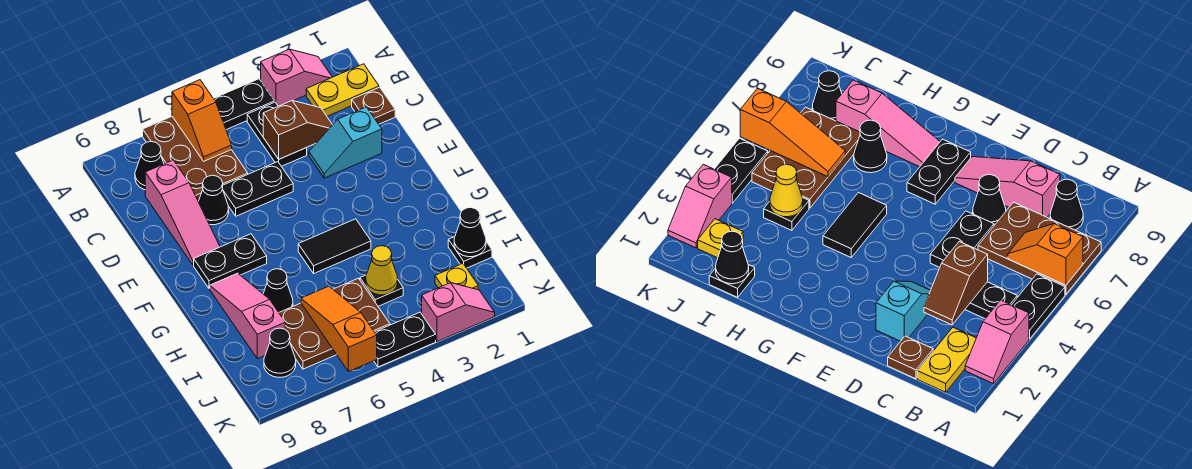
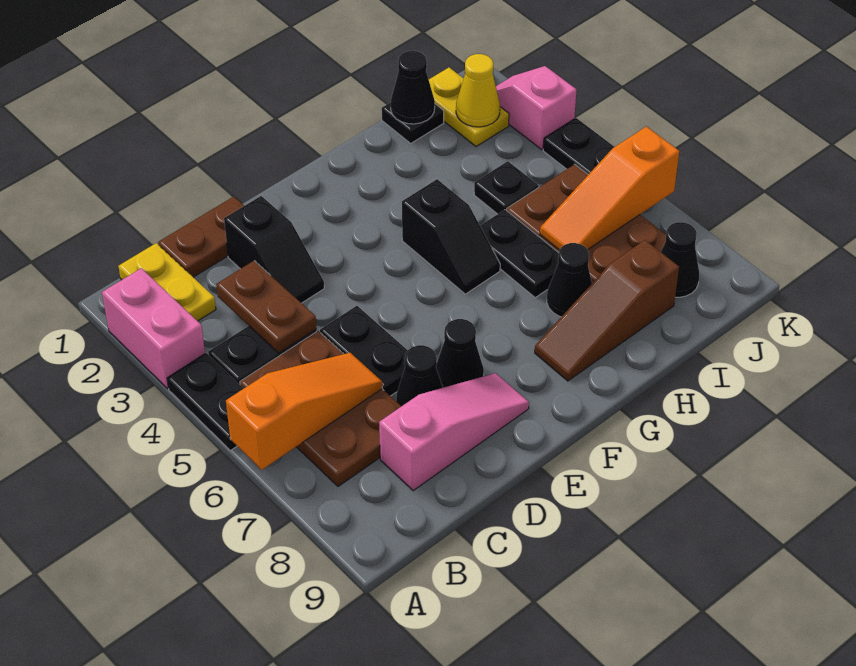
pink 1x2 slope [261,49,332,106] -> pink 1x2 brick [102,268,205,389]
brown 2x3 plate [143,117,248,201] -> brown 2x3 plate turned to [240,331,401,486]
orange 1x2 slope [172,80,232,161] -> orange 1x3 slope [226,353,382,470]
black 1x1 cone [135,141,164,190] -> black 1x1 cone moved to [436,319,484,388]
brown 1x1 plate [352,87,395,124] -> brown 1x2 plate [158,197,244,277]
brown 1x2 slope [263,101,332,159] -> brown 1x2 plate [216,261,317,353]
cyan 1x2 slope [309,107,382,178] -> black 1x2 slope [224,196,324,303]
black 1x2 plate [194,234,267,288] -> black 1x2 plate moved to [480,210,559,298]
black 1x2 tile [298,219,371,273] -> black 1x2 slope [402,179,500,294]
pink 1x3 slope [210,273,285,359] -> brown 1x3 slope [535,240,679,381]
yellow 1x1 cone [366,246,398,295] -> yellow 1x1 cone moved to [456,54,500,127]
yellow 1x1 plate [435,264,478,290] -> yellow 1x2 plate [429,68,509,147]

